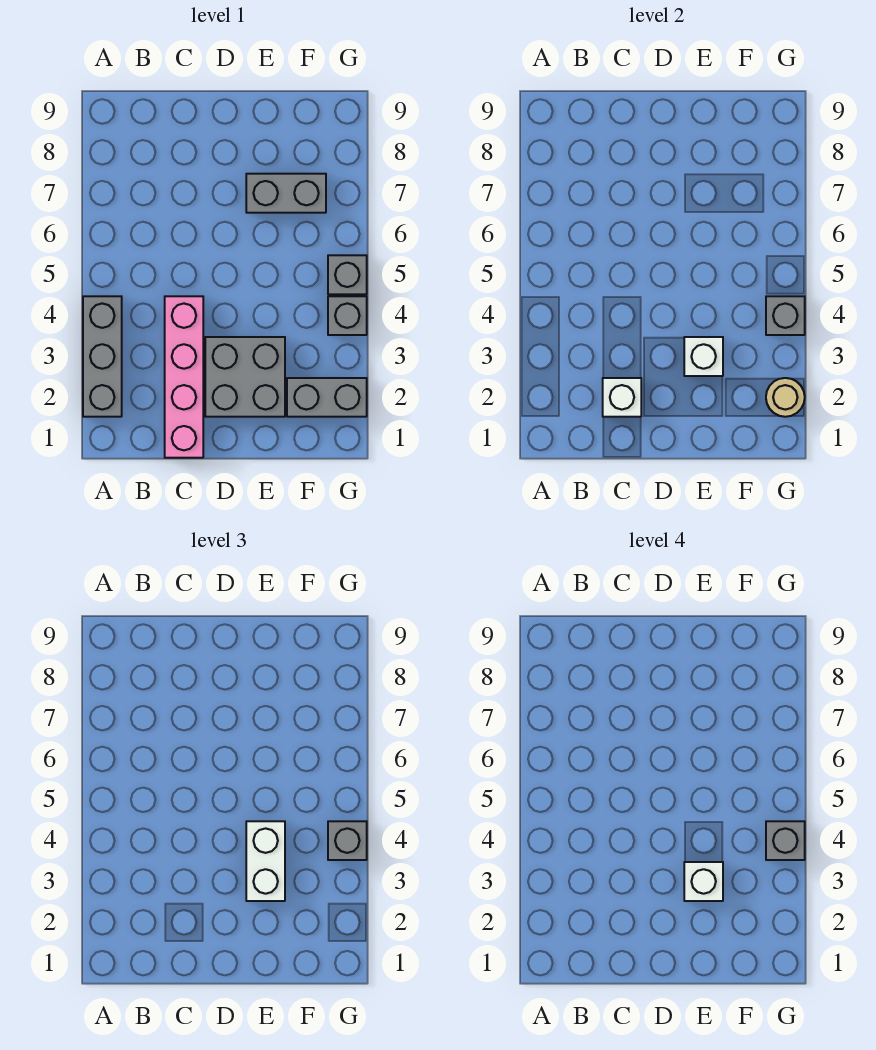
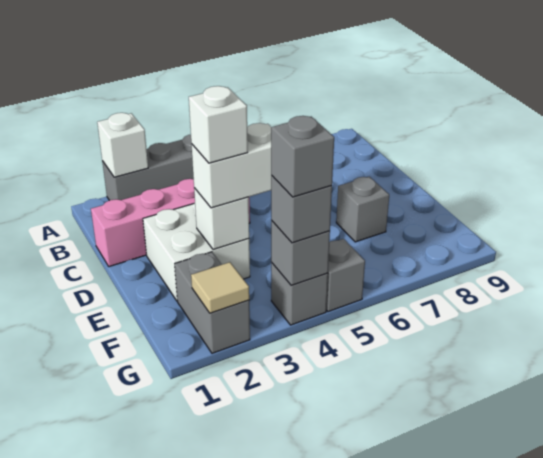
white 1x1 brick [603,378,641,417] -> white 1x1 brick moved to [97,113,148,177]
grey 2x2 brick [205,337,285,417] -> white 2x2 brick [143,203,250,301]
grey 1x2 brick [246,174,326,213] -> grey 1x1 brick [336,177,389,242]
tan 1x1 round brick [766,378,805,417] -> tan 1x1 tile [191,262,249,313]

